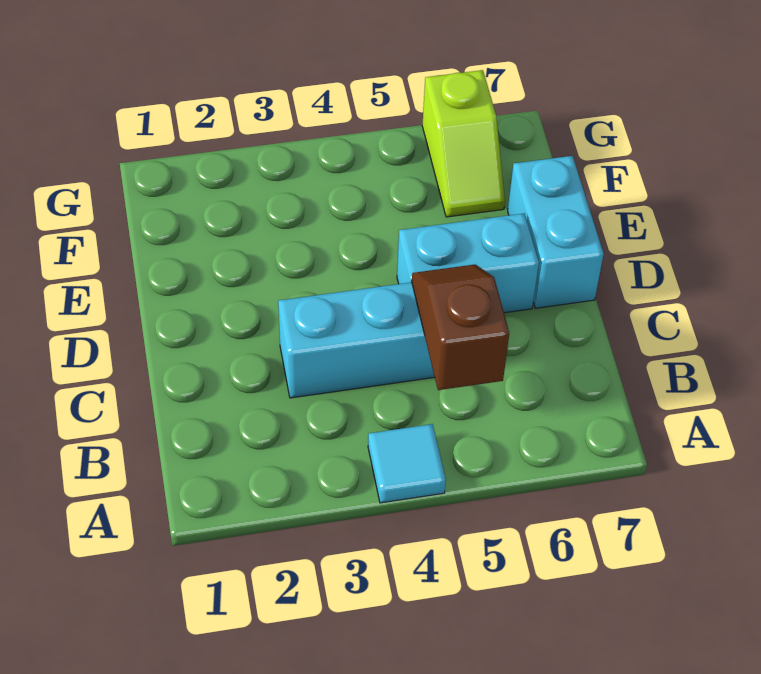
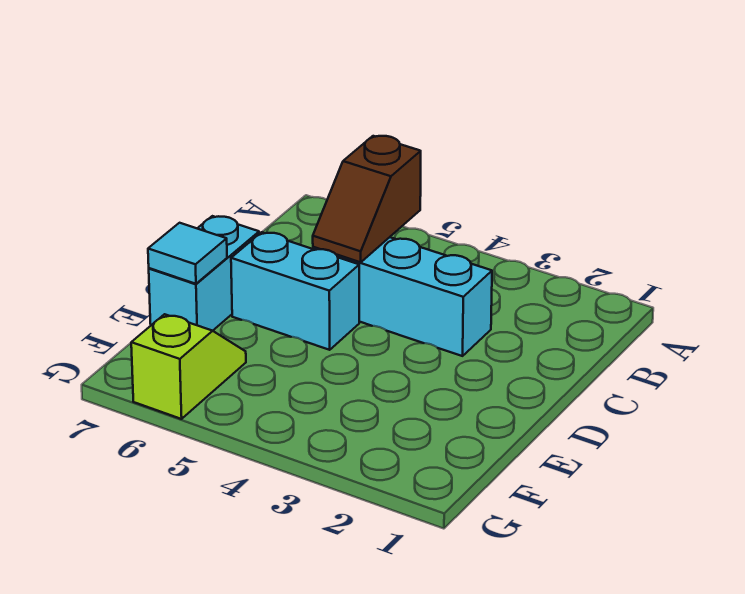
cyan 1x1 tile [368,424,446,503] -> cyan 1x1 tile moved to [148,223,227,284]

